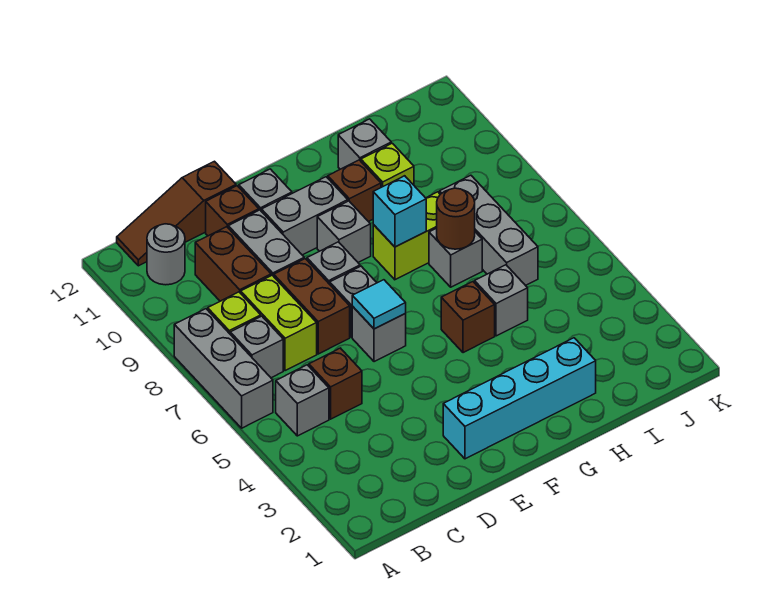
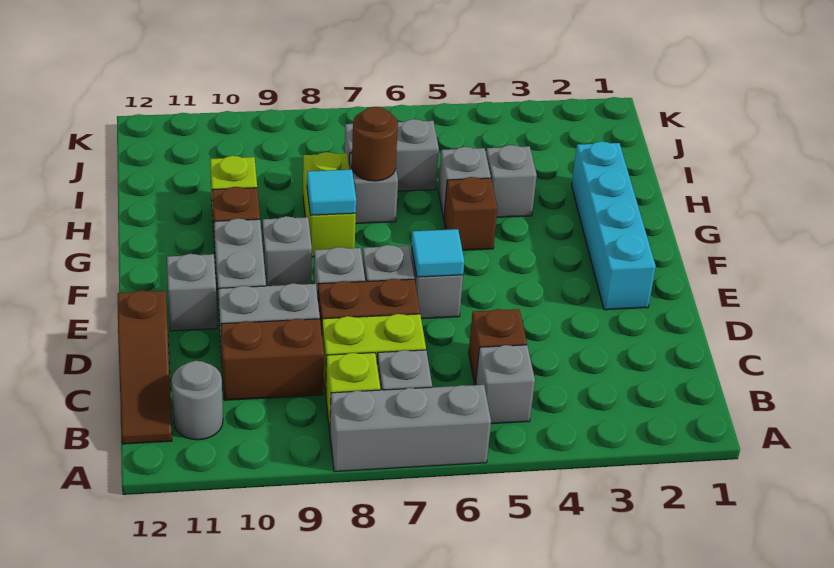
brown 1x1 brick [206,186,259,236] -> none
cyan 1x1 brick [373,176,426,247] -> cyan 1x1 tile [307,170,356,215]
grey 1x1 brick [338,119,391,169] -> grey 1x1 brick moved to [486,145,537,217]
grey 1x3 brick [439,175,538,285] -> grey 1x2 brick [345,119,439,191]

